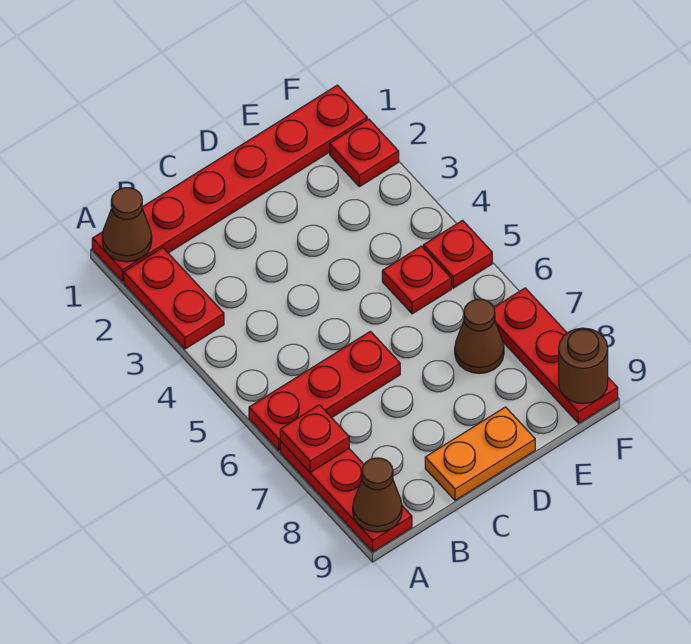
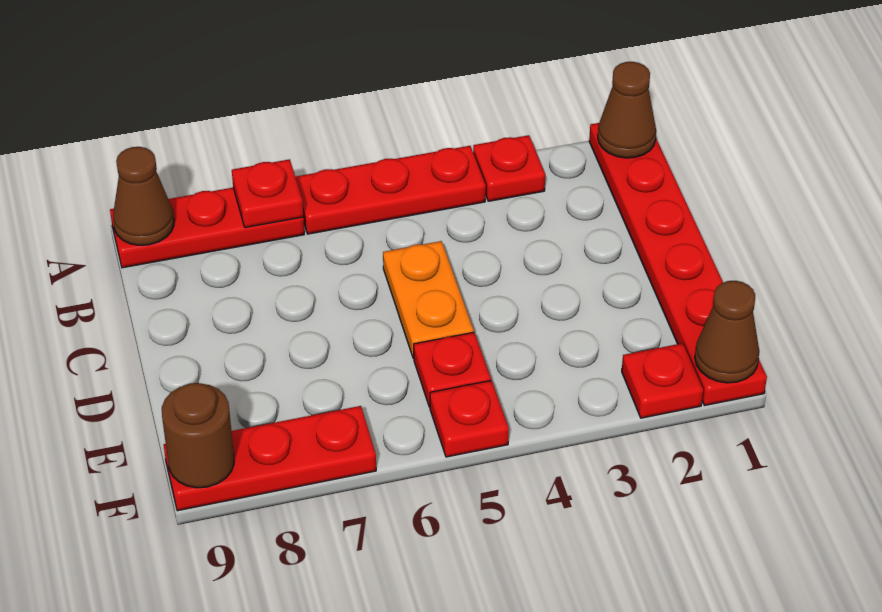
red 1x2 plate [124,248,224,349] -> red 1x1 plate [473,135,545,201]
red 1x3 plate [249,331,400,450] -> red 1x3 plate turned to [295,146,486,234]
orange 1x2 plate [425,407,535,500] -> orange 1x2 plate moved to [383,241,474,358]
brown 1x1 cone [455,299,504,373] -> brown 1x1 cone moved to [695,281,760,383]

